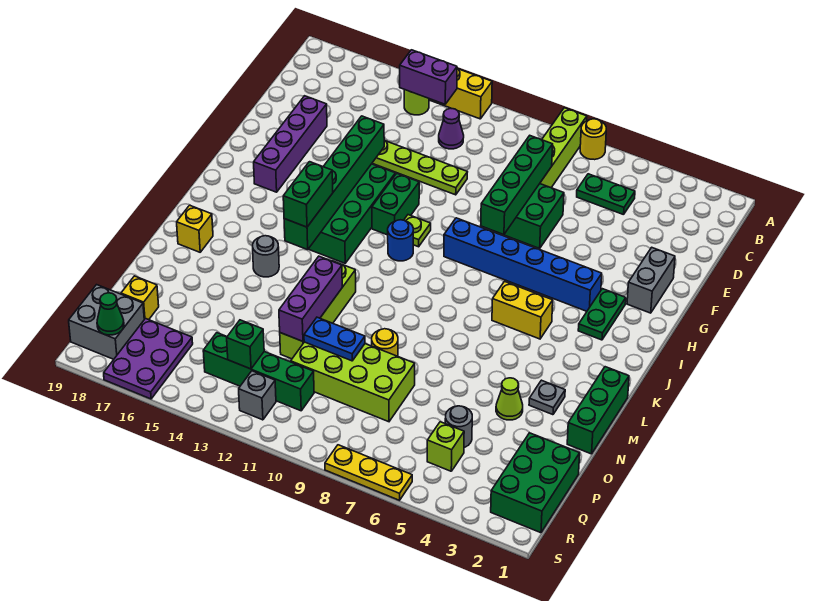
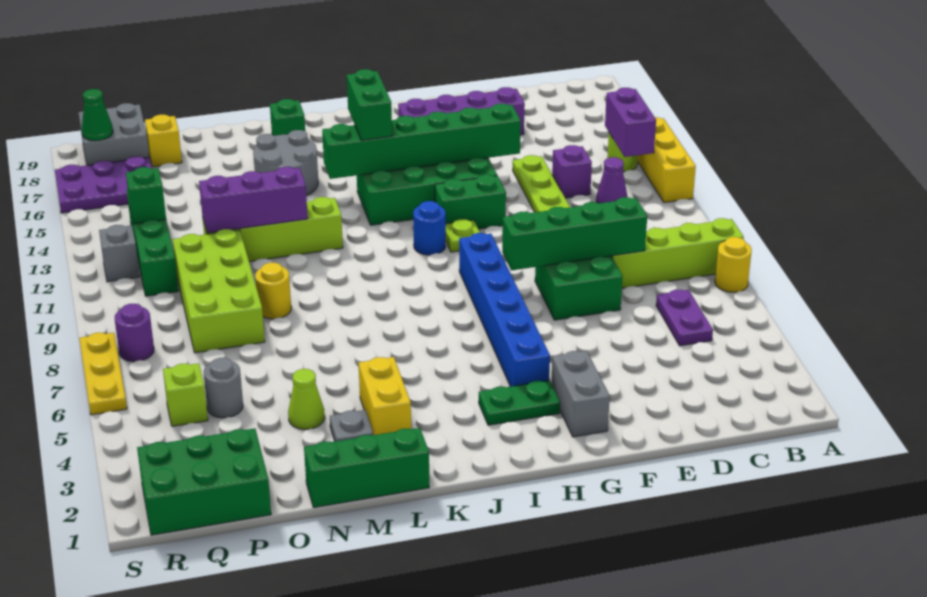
green 1x2 plate [577,174,635,215] -> purple 1x2 plate [656,290,713,346]
none -> purple 1x1 brick [552,145,592,198]
grey 1x2 brick [627,247,675,313] -> grey 1x2 brick turned to [551,351,610,437]
yellow 1x2 brick [492,281,553,339] -> yellow 1x2 brick moved to [359,357,411,435]
green 1x2 brick [283,162,333,227] -> green 1x2 brick turned to [347,69,392,140]
grey 1x1 round brick [253,236,279,277] -> grey 2x2 round brick [253,130,318,196]
yellow 1x1 brick [177,205,213,252] -> green 1x1 brick [270,99,305,136]
blue 1x2 plate [304,317,365,361] -> none
none -> purple 1x1 round brick [115,304,154,362]

